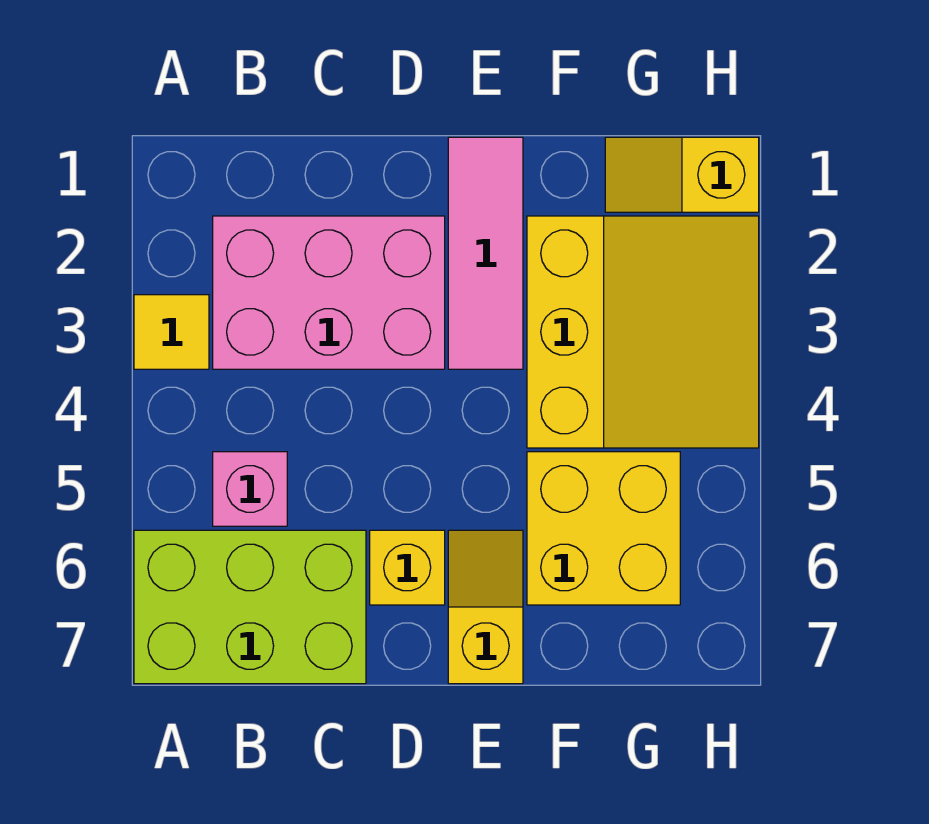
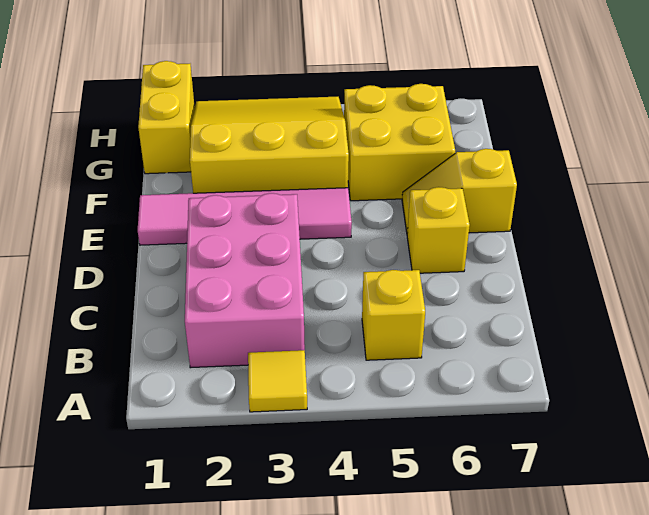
lime 2x3 brick [134,530,366,684] -> none
pink 1x1 brick [213,452,287,526] -> yellow 1x1 brick [362,270,425,360]
pink 1x3 tile [448,137,523,369] -> pink 1x4 tile [138,188,352,245]
yellow 1x2 slope [605,137,759,212] -> yellow 1x2 brick [138,61,195,174]

